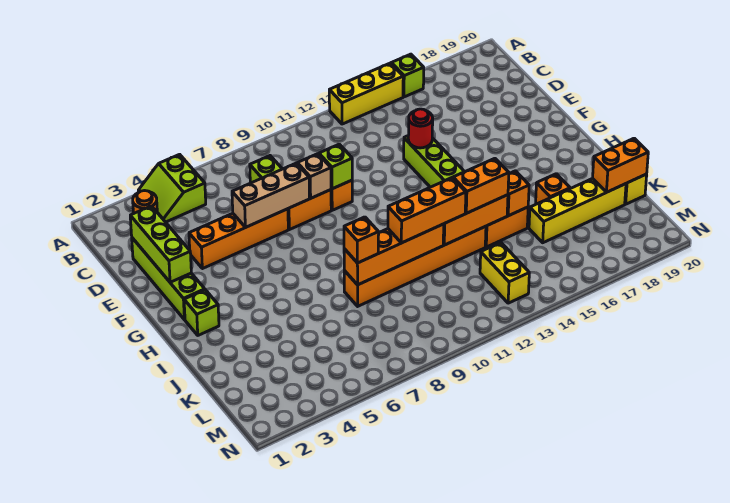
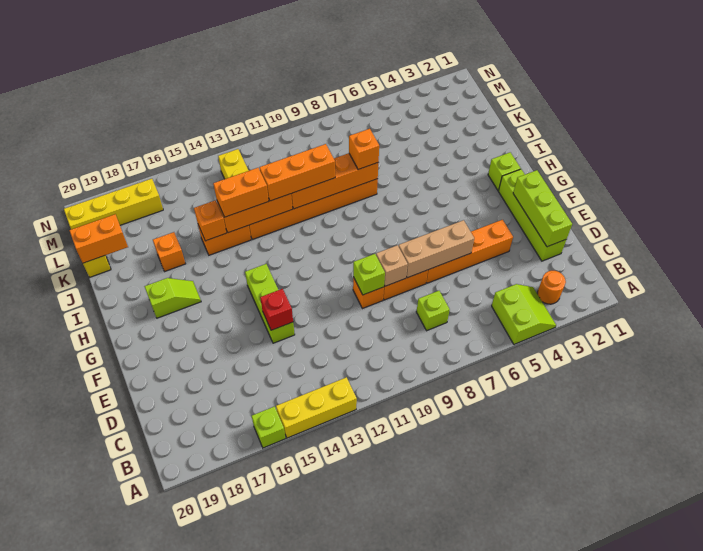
red 1x1 round brick [408,109,433,148] -> red 1x1 brick [260,289,293,330]
none -> lime 1x2 slope [145,278,201,318]
yellow 1x4 brick [529,178,626,243] -> yellow 1x4 brick moved to [64,179,163,229]

